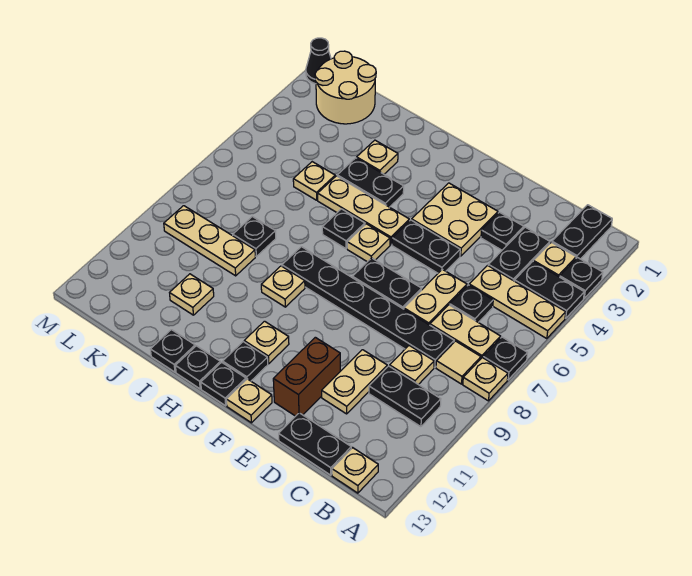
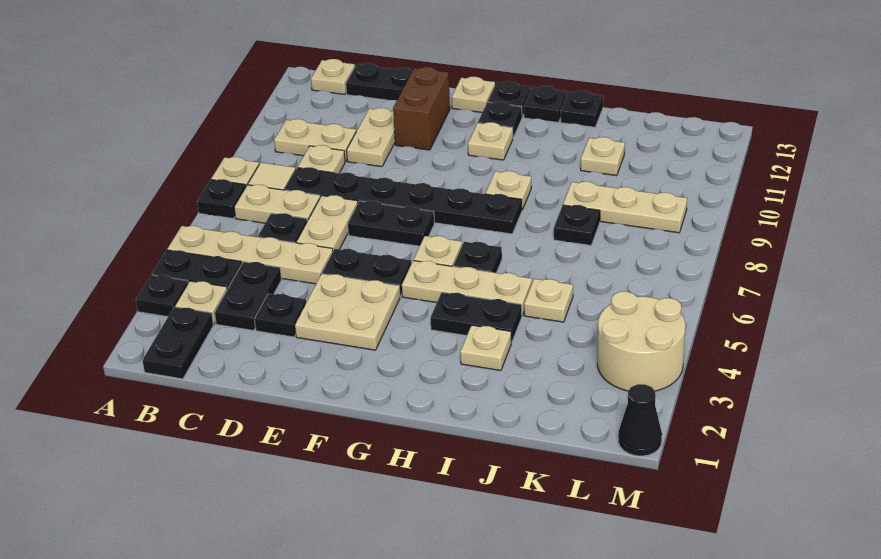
tan 1x3 plate [469,265,566,339] -> tan 1x4 plate [167,226,333,284]
black 1x2 plate [369,366,441,427] -> tan 1x2 plate [274,119,356,162]
tan 2x2 round brick [315,51,376,124] -> tan 2x2 round brick moved to [597,292,685,391]

